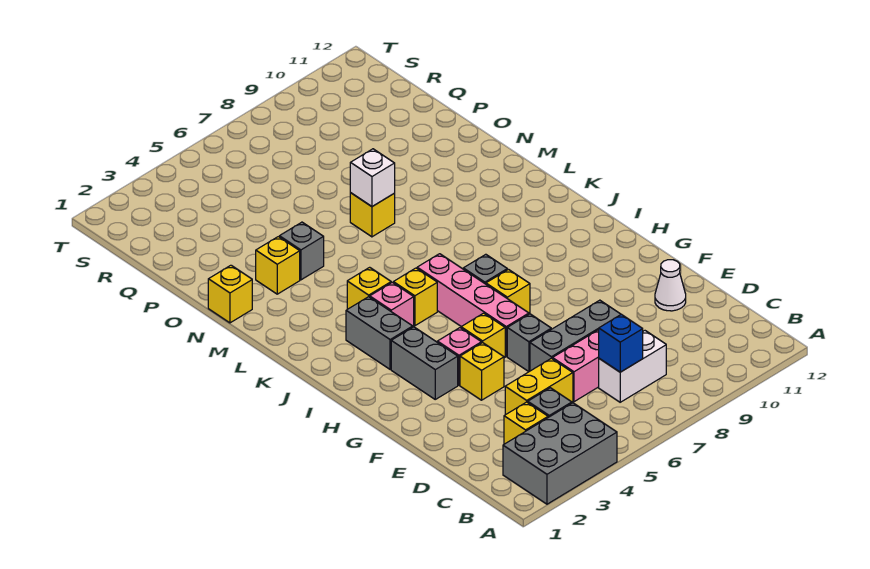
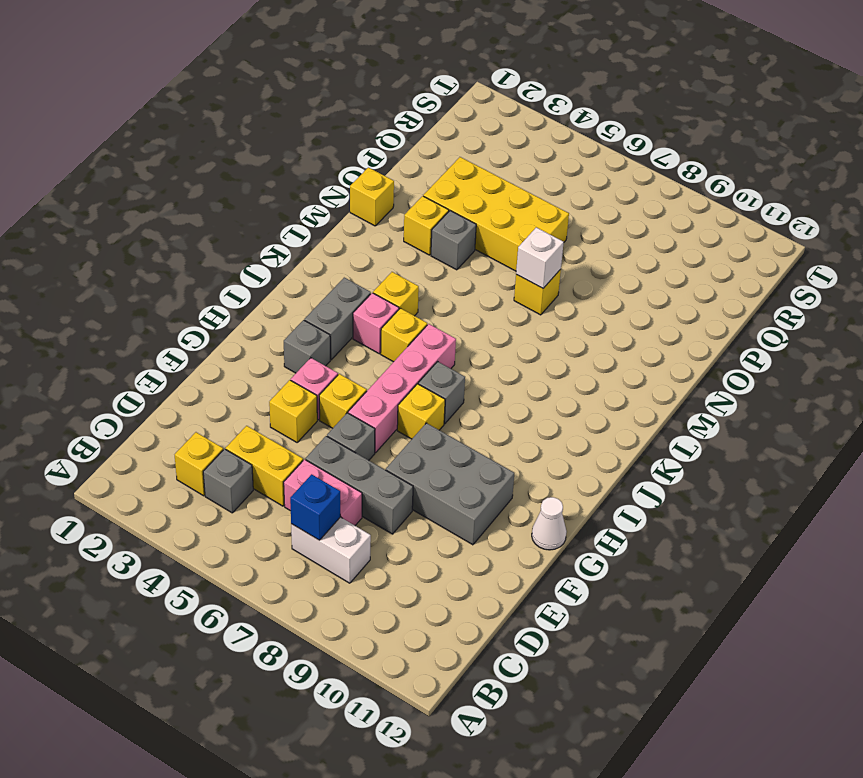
grey 2x3 brick [503,403,617,504] -> grey 2x3 brick moved to [386,423,514,545]
white 1x1 cone [655,260,686,311] -> white 1x1 cone moved to [532,497,567,550]
grey 1x2 brick [391,327,458,399] -> grey 1x1 brick [284,320,330,373]
none -> yellow 2x4 brick [423,157,569,271]

